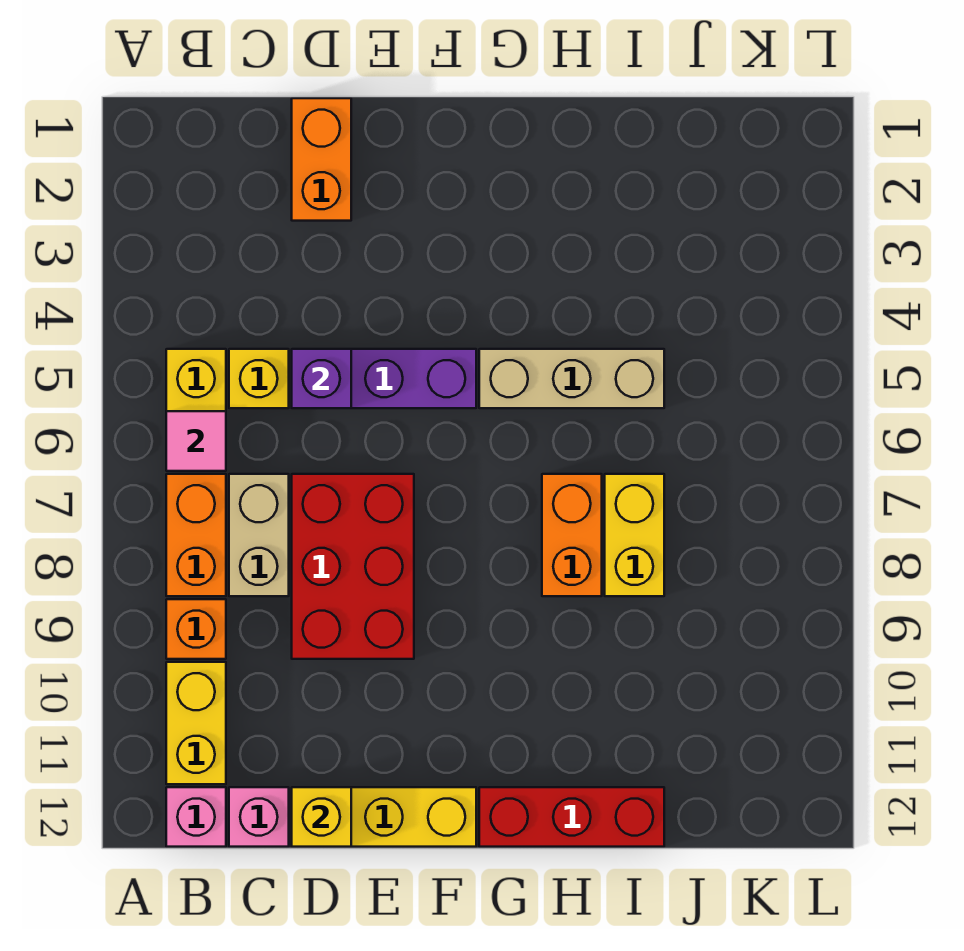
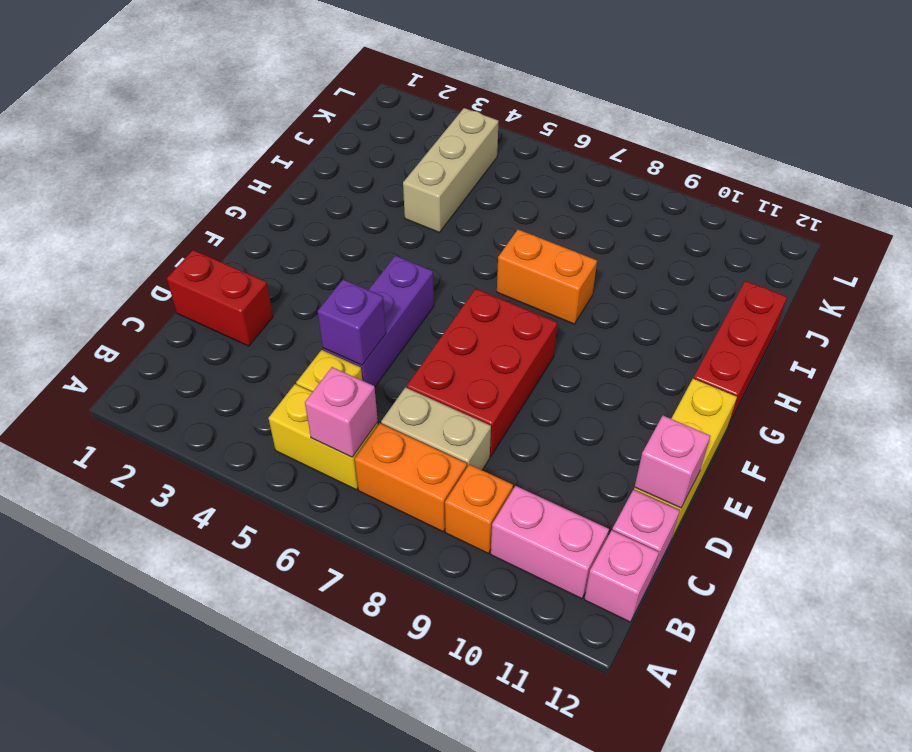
pink 1x1 tile [166,411,226,471] -> pink 1x1 brick [305,367,378,457]
yellow 1x2 brick [166,662,226,784] -> pink 1x2 brick [491,486,609,599]
orange 1x2 brick [292,98,351,221] -> red 1x2 brick [167,250,273,346]
red 2x3 brick [292,474,414,659] -> red 2x3 brick turned to [407,289,557,456]
yellow 1x1 brick [292,787,351,847] -> pink 1x1 brick [635,416,710,508]
tan 1x3 brick [479,349,664,408] -> tan 1x3 brick moved to [403,108,498,232]
yellow 1x2 brick [605,474,664,596] -> none

